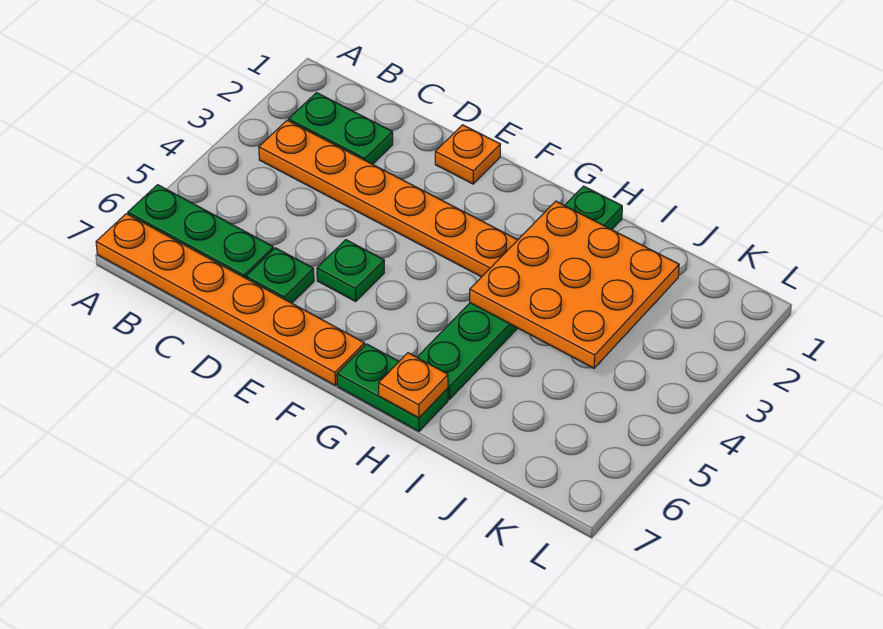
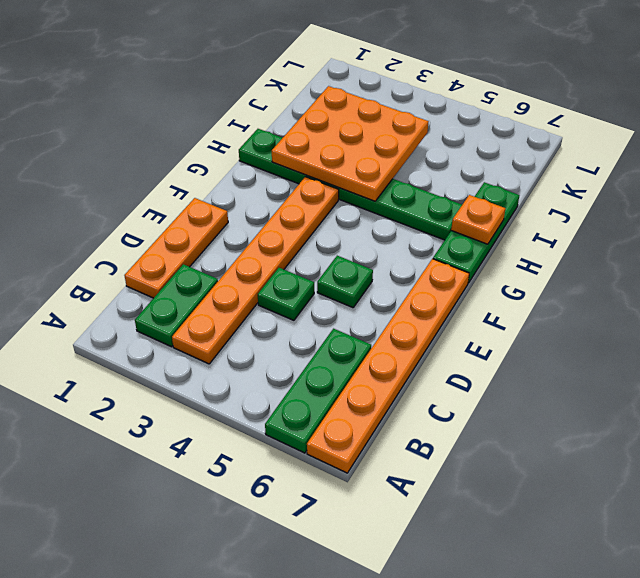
green 1x1 plate [246,248,314,303] -> green 1x1 plate moved to [258,268,314,320]
orange 1x1 plate [435,125,500,184] -> orange 1x3 plate [124,198,228,298]
green 1x2 plate [337,344,448,432] -> green 1x3 plate [433,182,519,283]

